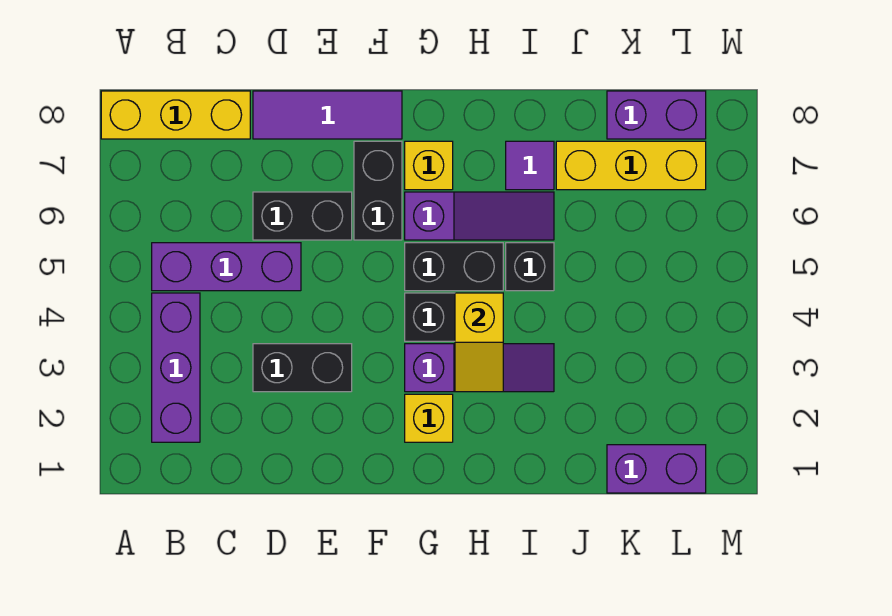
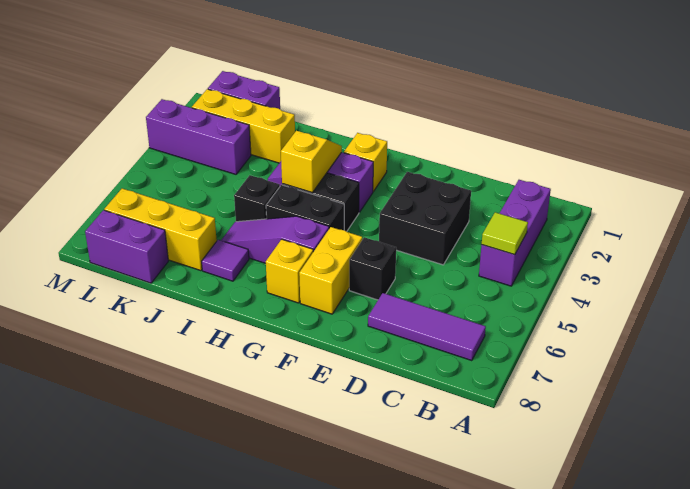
yellow 1x3 brick [101,91,250,139] -> yellow 1x3 brick moved to [192,89,295,163]
none -> lime 1x1 tile [482,212,528,255]
purple 1x3 brick [152,243,301,291] -> purple 1x3 brick moved to [146,99,251,174]
black 1x2 brick [253,344,352,392] -> black 2x2 brick [379,172,471,265]
black 1x2 brick [253,192,352,240] -> black 1x1 brick [349,237,396,300]
purple 1x3 tile [253,91,402,139] -> purple 1x3 tile moved to [368,293,486,361]
black 1x2 brick [354,141,402,240] -> yellow 1x2 brick [299,227,362,314]

